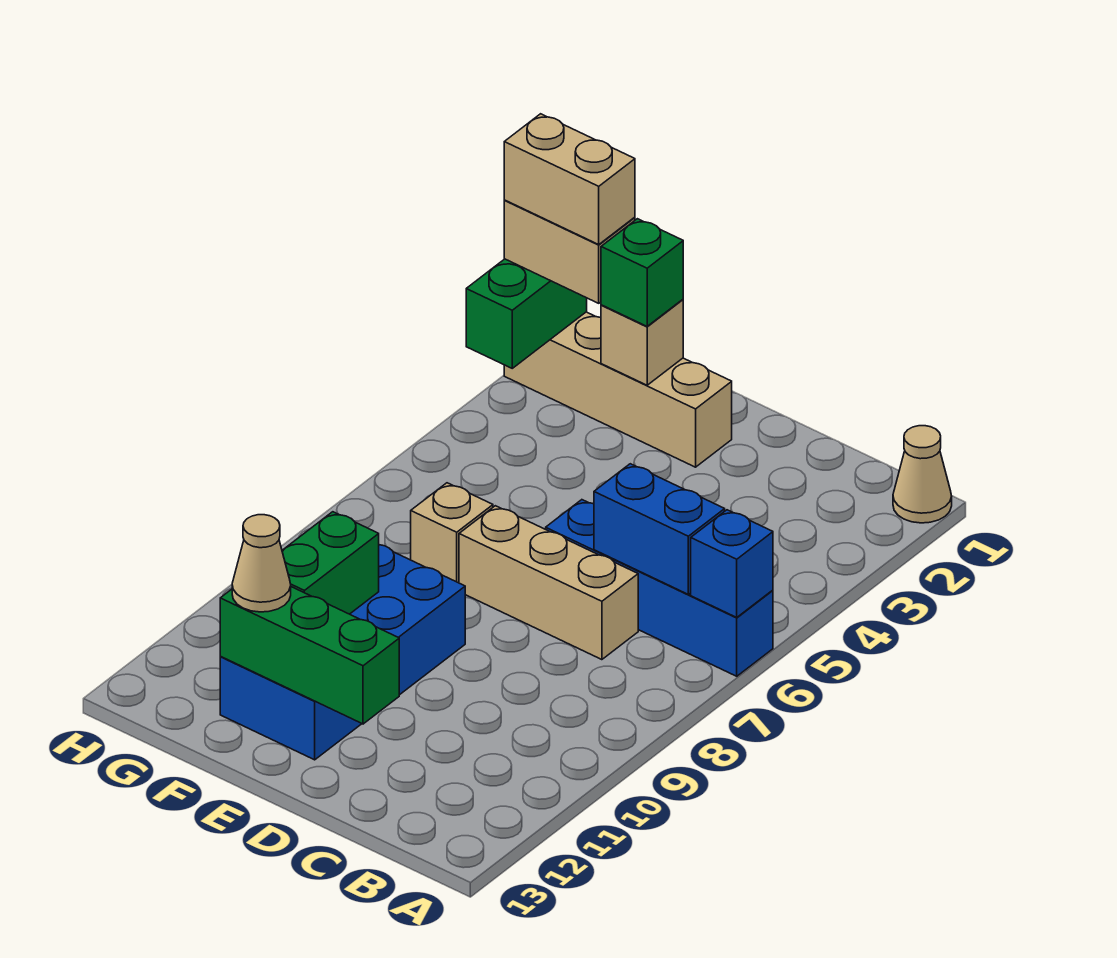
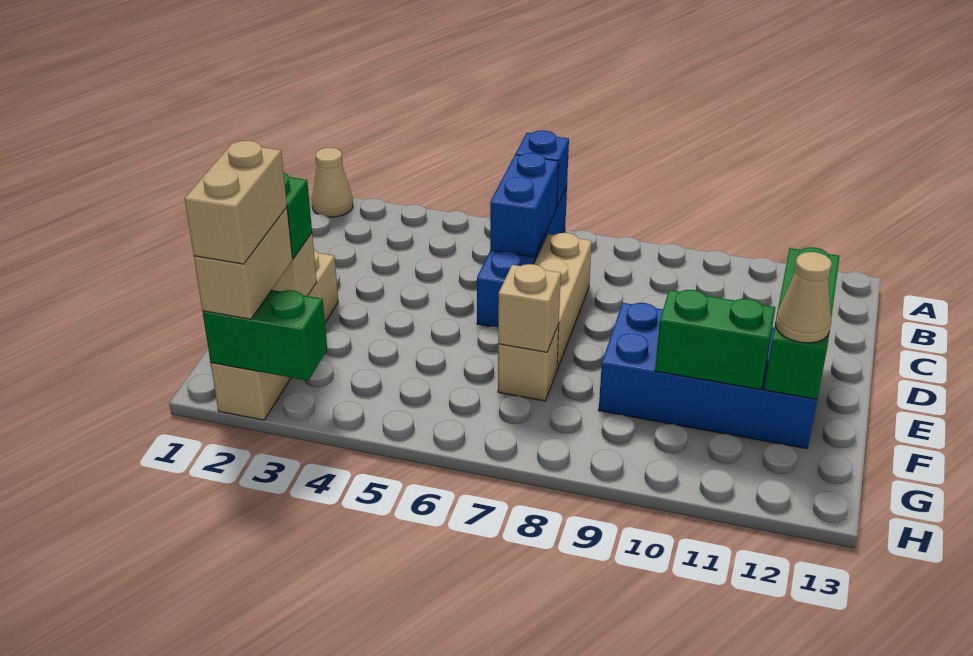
none -> tan 1x1 brick [498,264,561,352]

